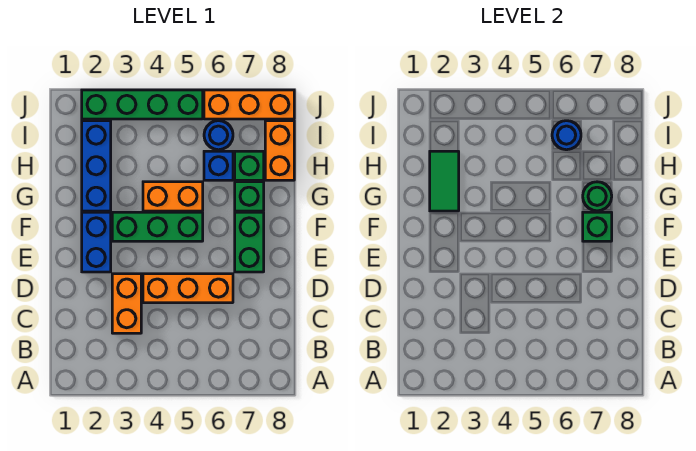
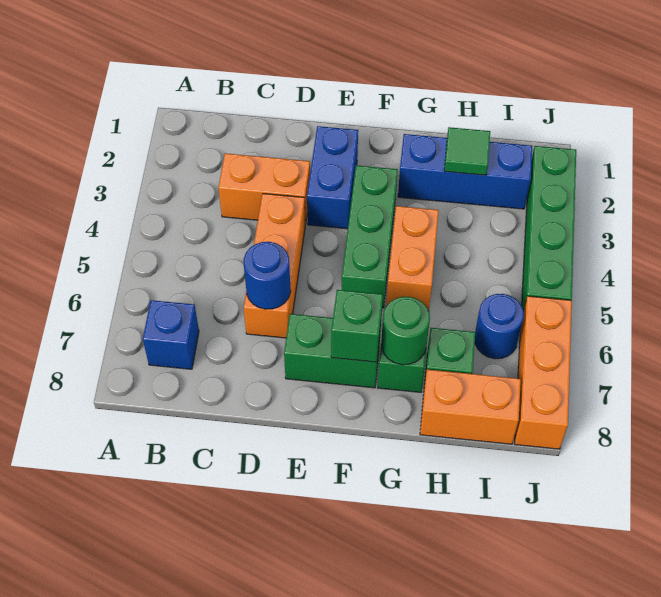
blue 1x2 brick [82,212,111,272] -> blue 1x2 brick turned to [307,126,358,229]
green 1x2 tile [430,151,459,211] -> green 1x1 tile [444,127,490,175]
blue 1x1 brick [204,151,233,180] -> blue 1x1 brick moved to [143,300,199,369]
blue 1x1 round brick [552,121,581,150] -> blue 1x1 round brick moved to [244,242,291,309]

